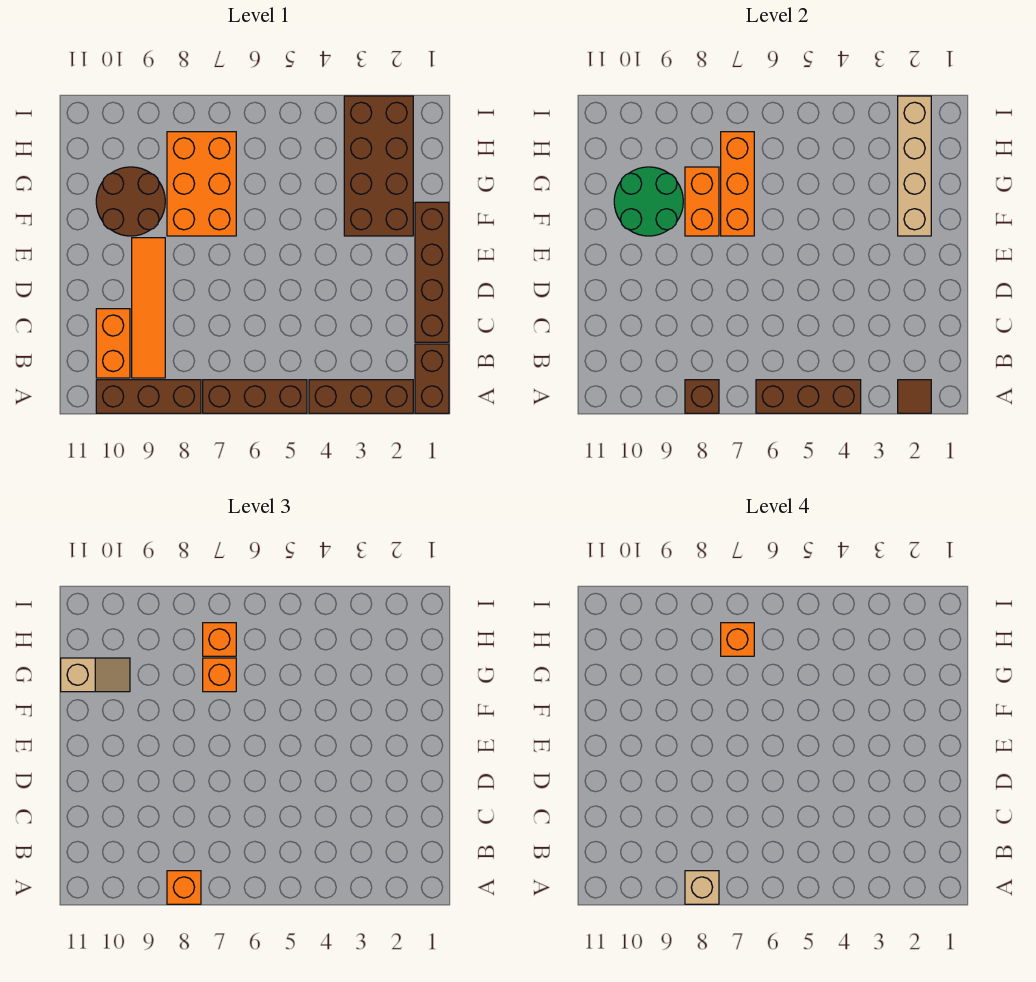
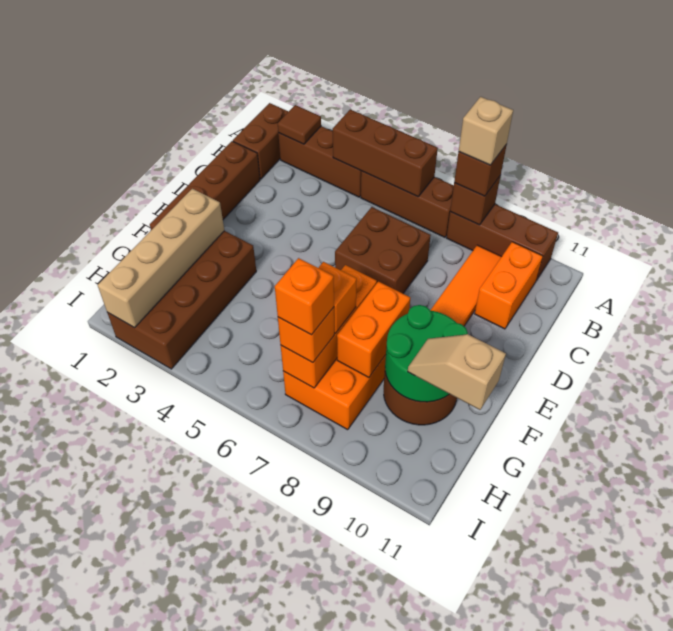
orange 1x1 brick [167,871,201,904] -> brown 1x1 brick [454,144,507,196]
none -> brown 2x2 brick [335,207,431,293]

